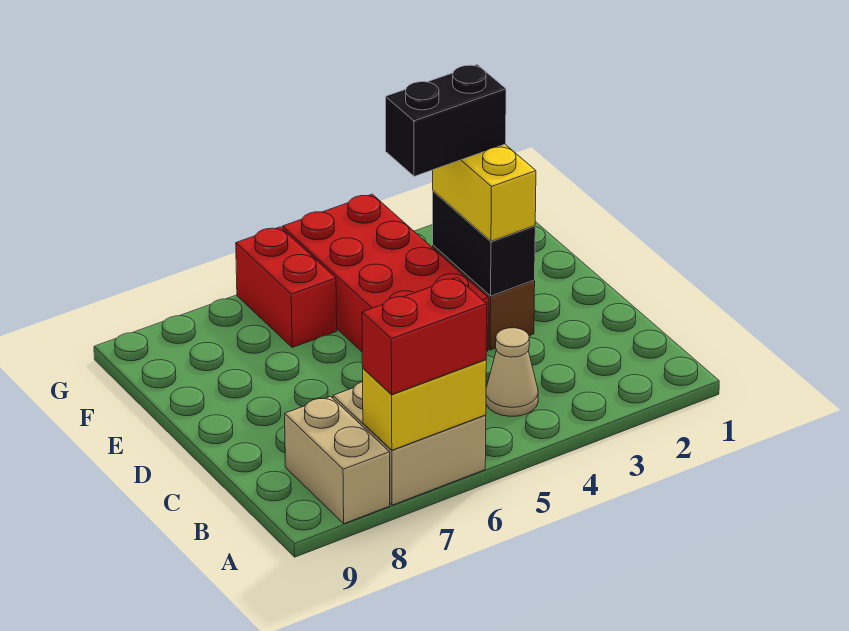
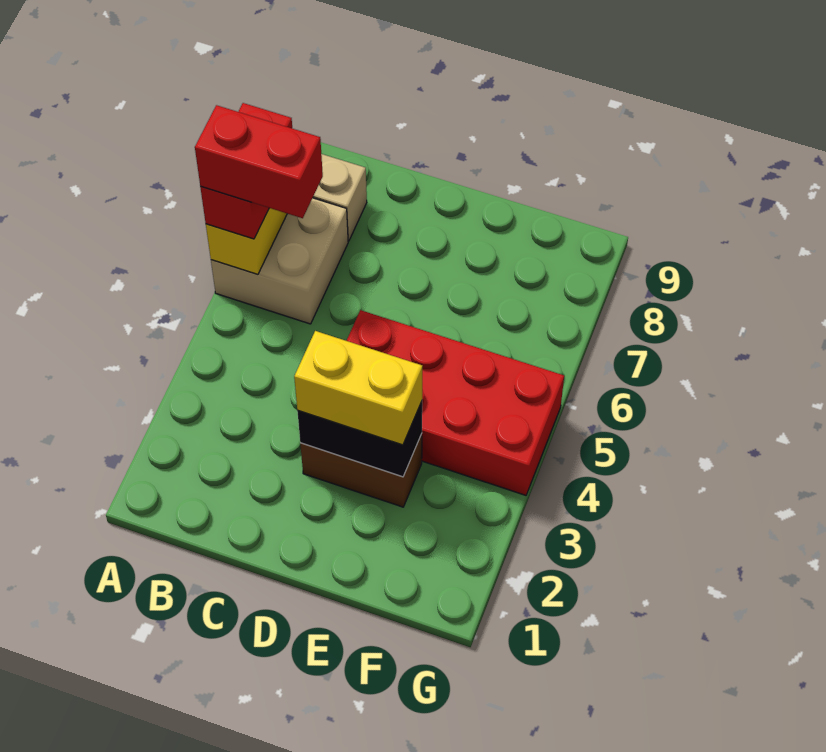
tan 1x1 cone [486,328,538,416] -> none
black 1x2 brick [386,65,506,176] -> none
red 1x2 brick [236,227,337,347] -> red 1x2 brick moved to [195,105,323,218]

